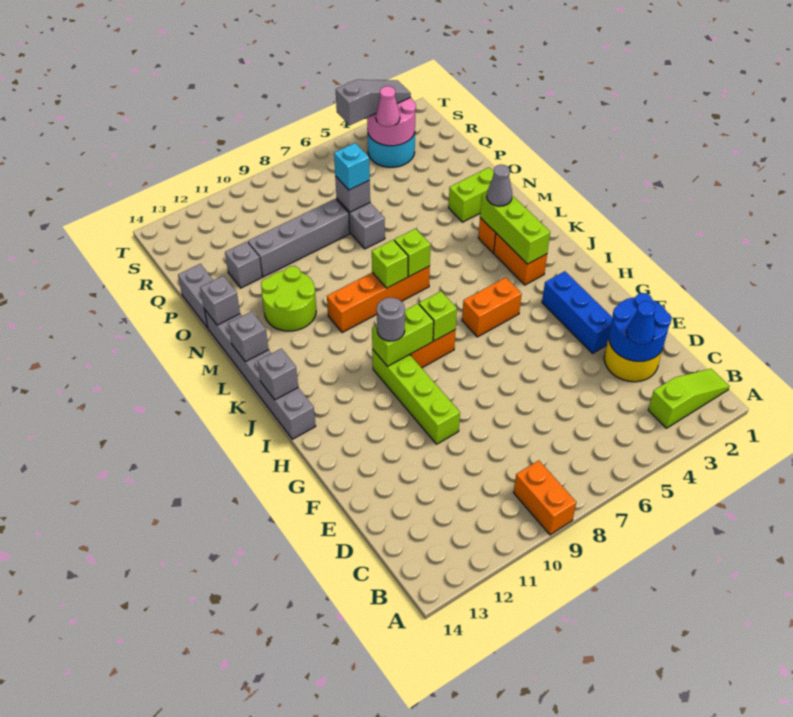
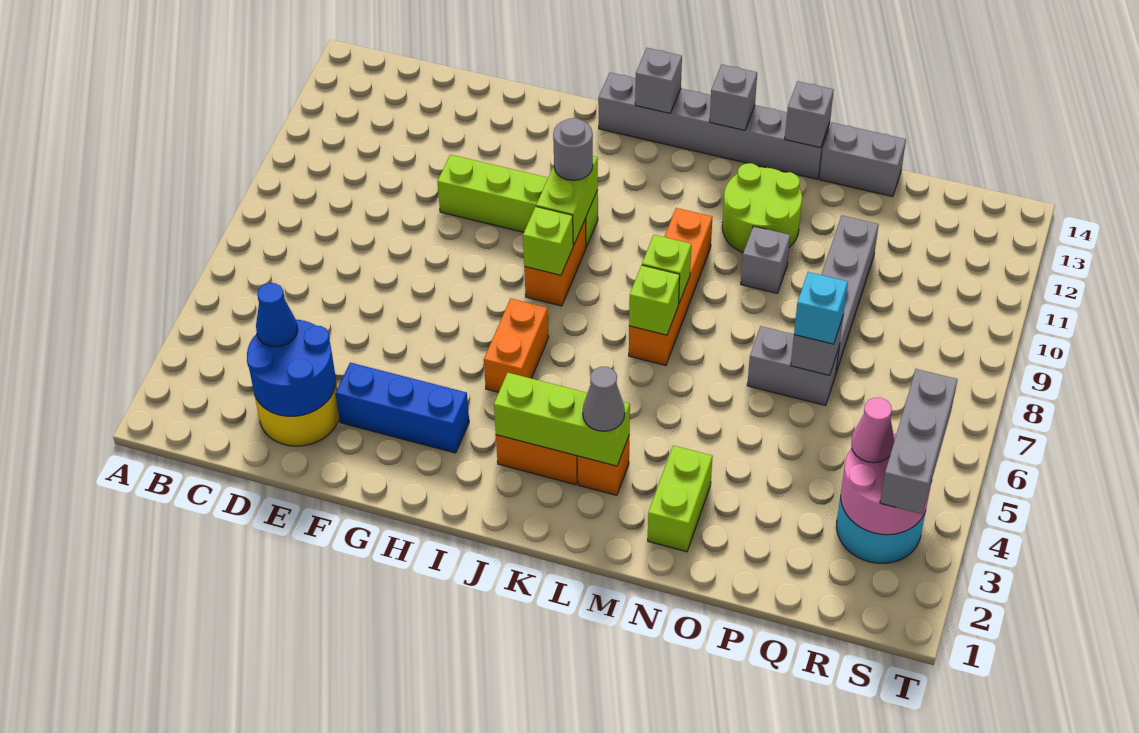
orange 1x2 brick [514,460,576,535] -> none
lime 1x3 slope [648,369,729,428] -> none
grey 1x1 brick [225,241,262,288] -> grey 1x1 brick moved to [741,226,790,293]
grey 1x3 slope [336,80,411,125] -> grey 1x3 brick [880,369,958,514]

